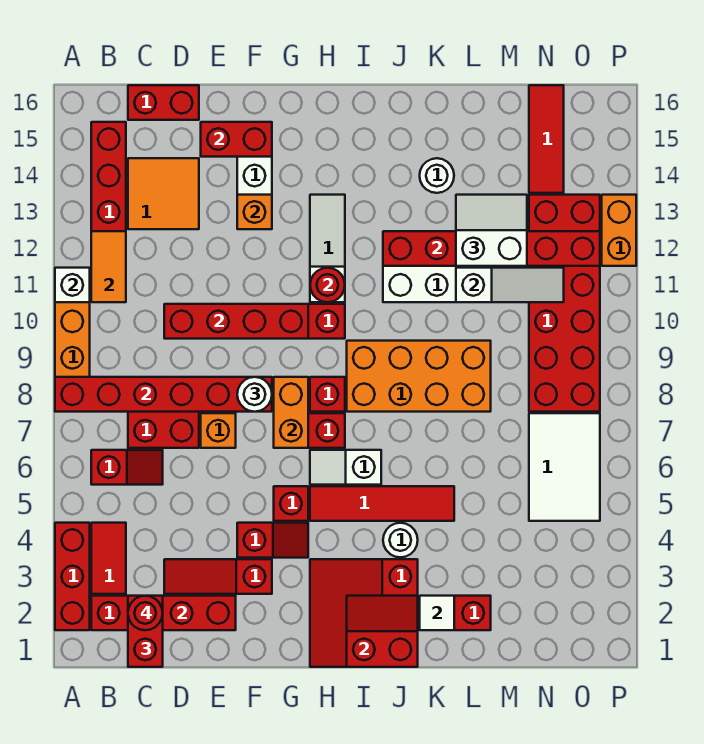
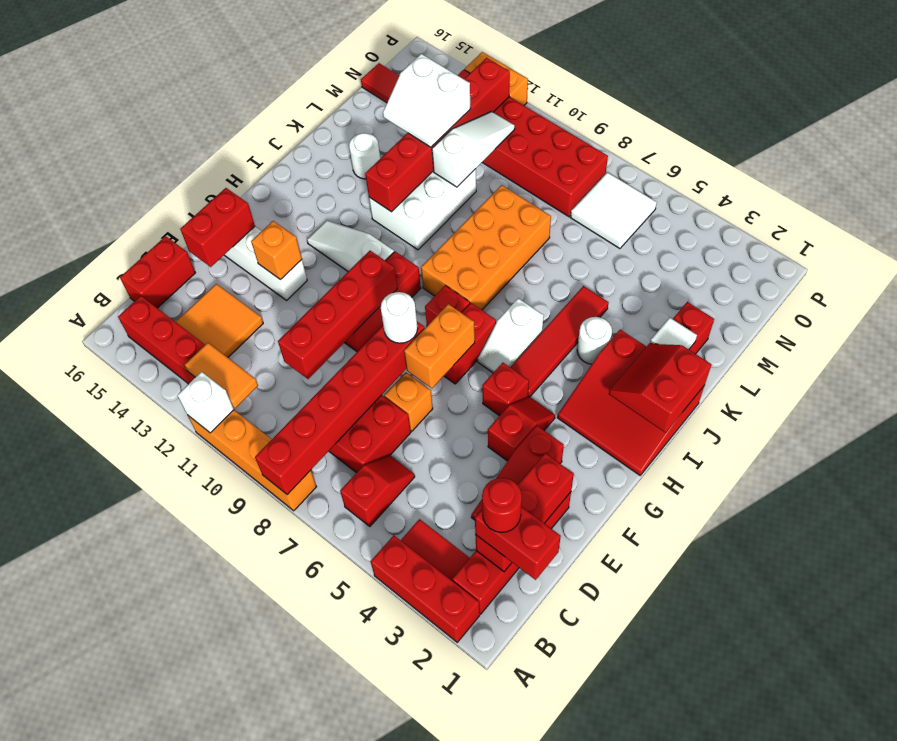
orange 1x2 brick [274,377,308,448] -> orange 1x2 brick turned to [404,304,475,388]
red 1x1 round brick [310,268,345,302] -> none
white 2x2 slope [456,195,527,266] -> white 2x2 slope turned to [383,54,471,147]
white 2x3 tile [529,413,600,521] -> white 2x2 tile [570,172,657,249]

